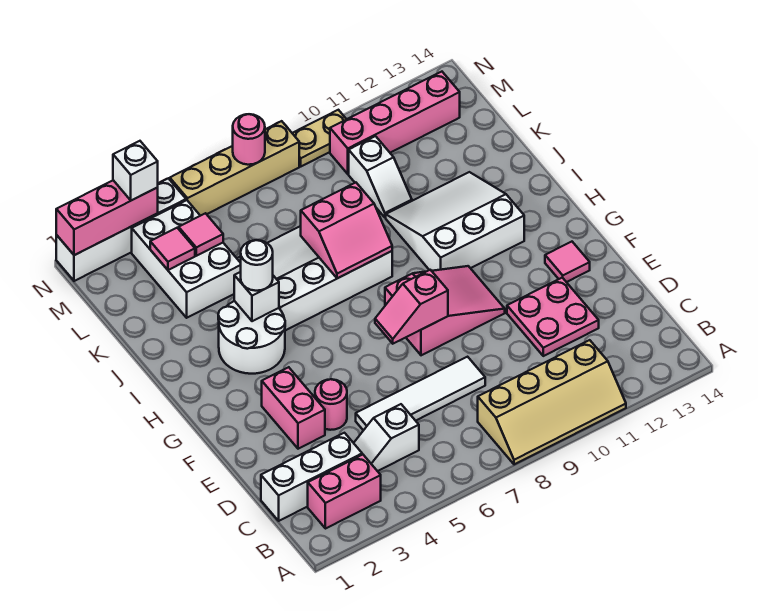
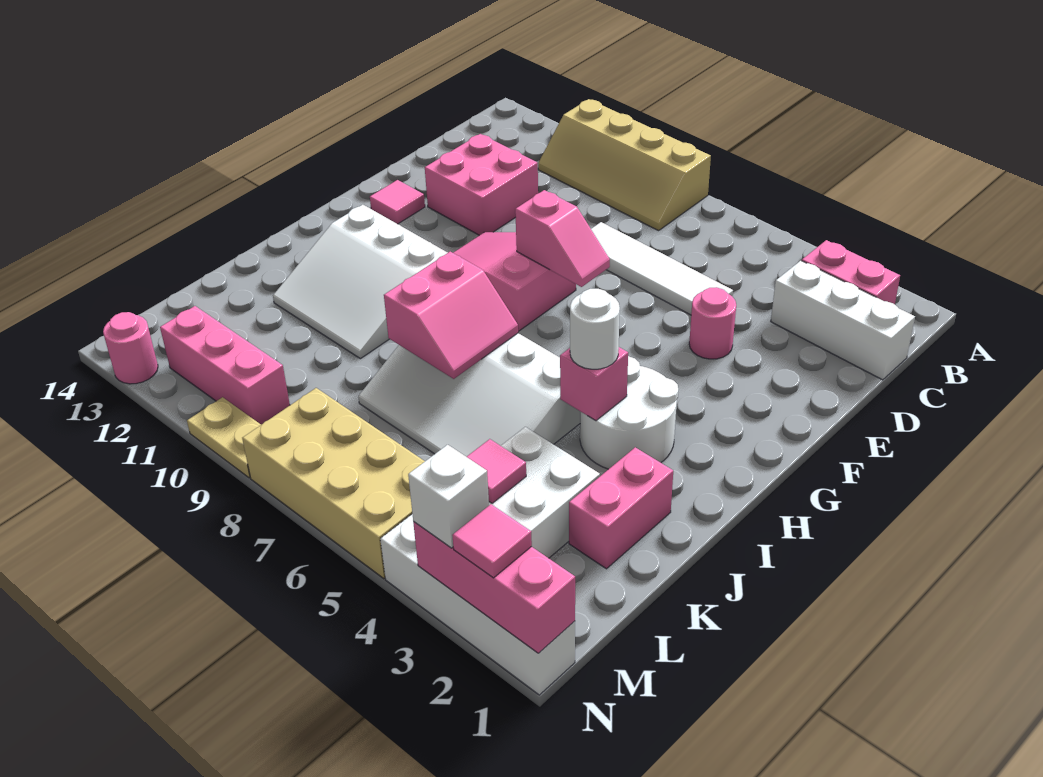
tan 2x4 slope [478,340,626,464] -> tan 2x4 slope turned to [538,99,711,231]
white 1x2 slope [354,404,419,471] -> none
pink 2x2 plate [507,278,599,356] -> pink 2x2 brick [425,134,538,235]
pink 1x2 brick [262,367,325,449] -> pink 1x2 brick moved to [569,447,673,569]
white 1x1 brick [234,272,279,321] -> pink 1x1 brick [560,347,628,421]
pink 2x2 slope [301,183,392,278] -> pink 2x2 slope turned to [384,252,518,379]
white 1x2 slope [349,136,412,218] -> none
pink 1x1 tile [150,228,195,270] -> pink 1x1 tile moved to [452,504,532,578]
pink 1x4 brick [330,72,460,174] -> pink 1x3 brick [160,306,290,425]
tan 1x4 brick [170,121,299,216] -> tan 2x4 brick [242,388,425,579]
pink 1x1 round brick [233,114,265,165] -> pink 1x1 round brick moved to [103,312,158,384]

